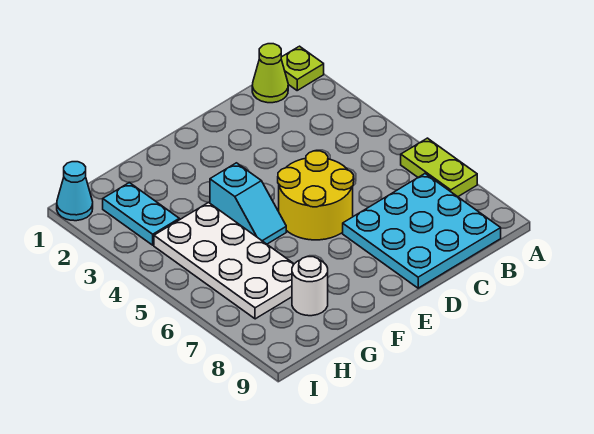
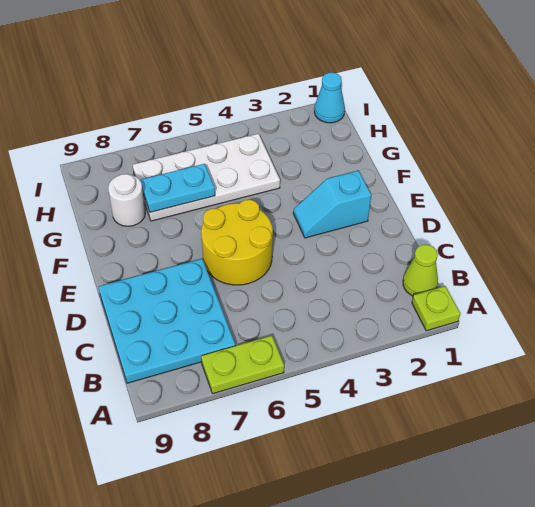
cyan 1x2 slope [210,163,286,244] -> cyan 1x2 slope moved to [293,171,371,238]
cyan 1x2 plate [103,183,179,245] -> cyan 1x2 plate moved to [140,164,215,212]

